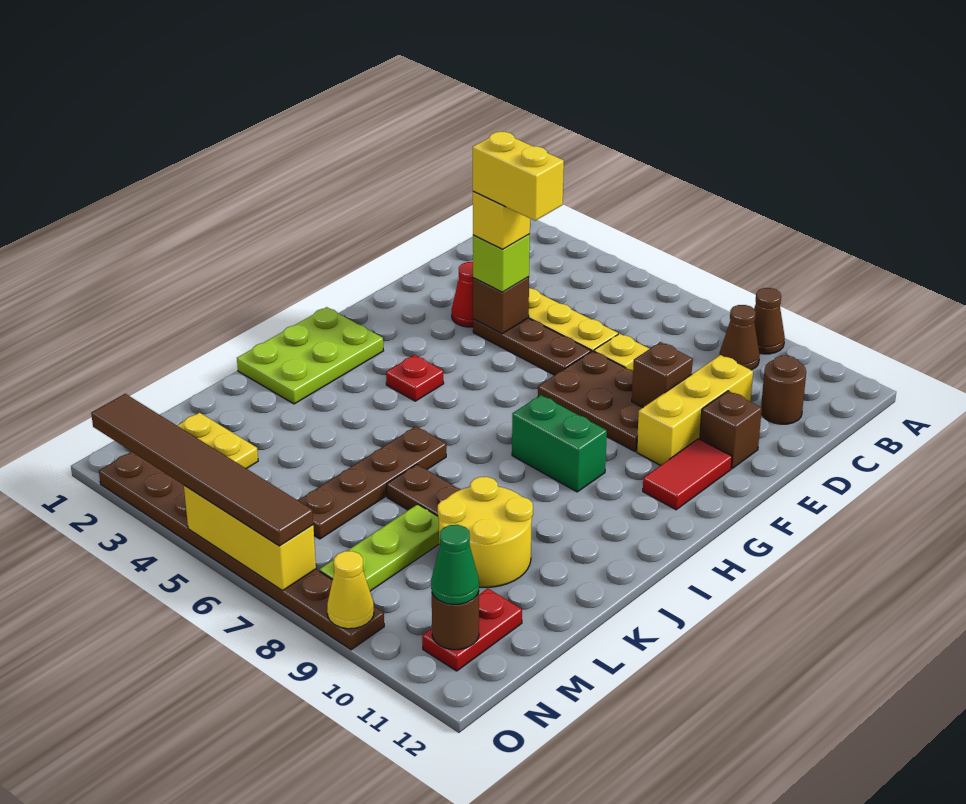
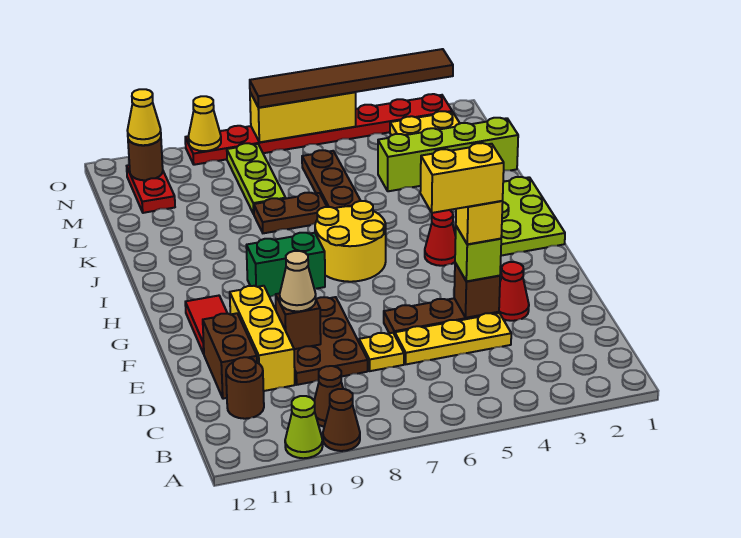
none -> lime 1x1 cone [285,396,323,458]
brown 2x3 plate [538,351,643,451] -> brown 2x3 plate turned to [275,297,368,385]
none -> tan 1x1 cone [280,251,316,311]
brown 1x1 brick [700,391,762,468] -> brown 1x2 brick [203,313,257,399]
red 1x1 plate [386,355,444,401] -> red 1x1 cone [425,210,456,266]
yellow 2x2 round brick [438,477,533,587] -> yellow 2x2 round brick moved to [315,201,386,282]
none -> lime 1x4 brick [378,118,518,191]
green 1x1 cone [431,525,479,604] -> yellow 1x1 cone [127,89,161,145]
brown 1x8 plate [99,452,384,650] -> red 1x8 plate [185,94,452,165]

